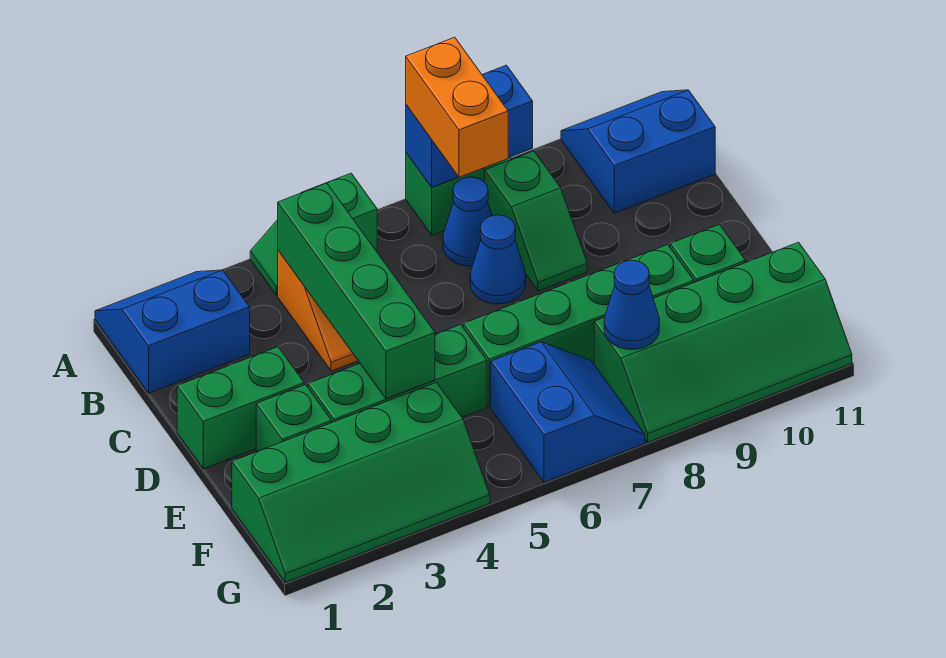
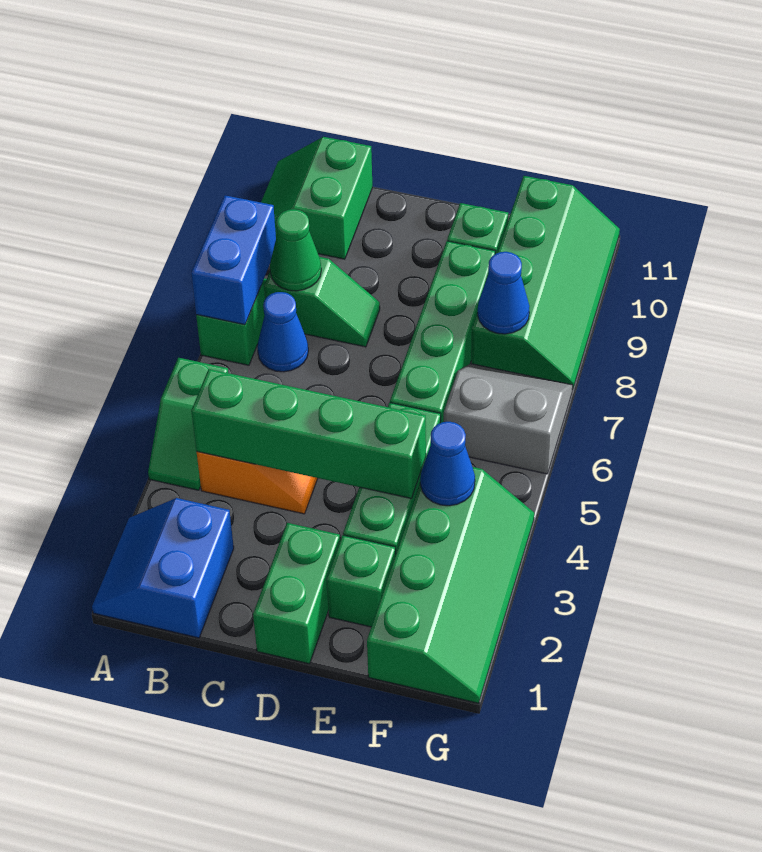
orange 1x2 brick [406,37,508,177] -> none
blue 2x2 slope [561,90,715,213] -> green 2x2 slope [261,137,372,259]
none -> green 1x1 cone [270,209,321,291]
blue 1x1 cone [470,215,526,304] -> blue 1x1 cone moved to [420,422,475,506]
blue 2x2 slope [491,342,645,482] -> grey 2x2 slope [444,364,573,474]

